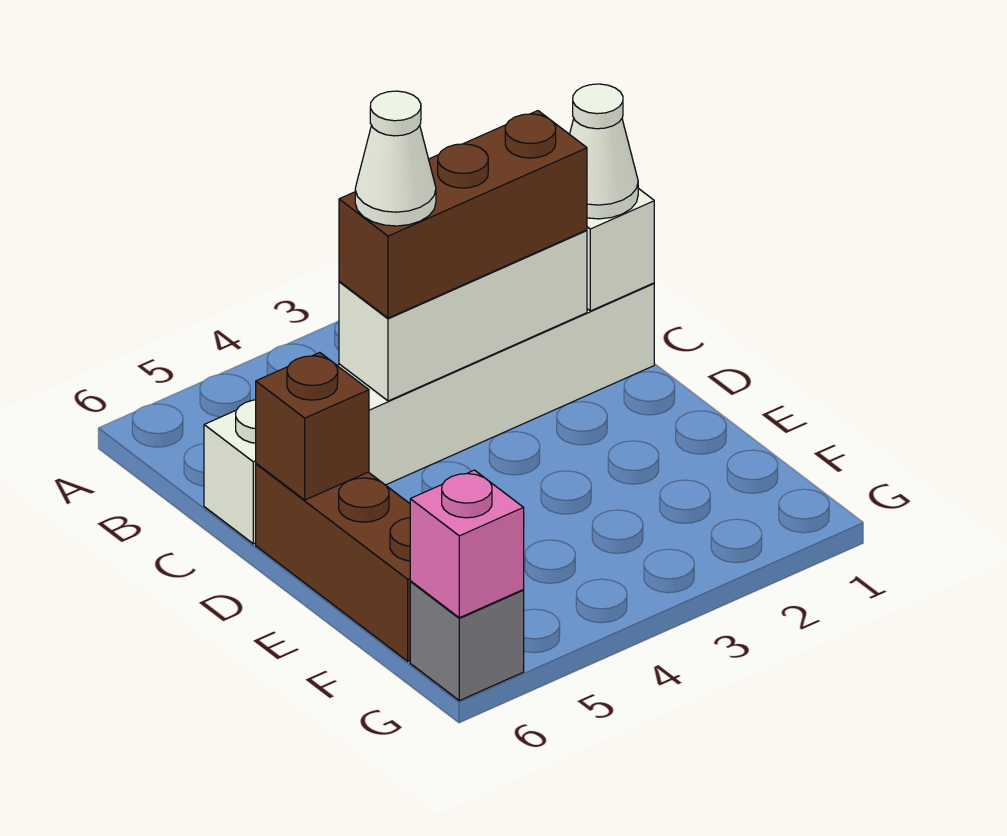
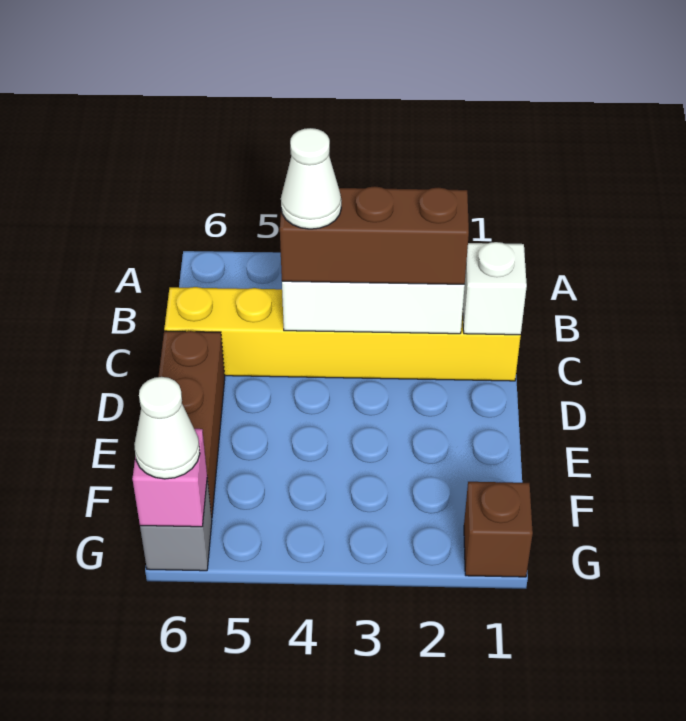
white 1x6 brick [204,283,654,544] -> yellow 1x6 brick [164,287,521,381]
white 1x1 cone [570,84,638,219] -> white 1x1 cone moved to [134,377,200,479]
brown 1x1 brick [256,353,369,500] -> brown 1x1 brick moved to [464,482,533,577]

